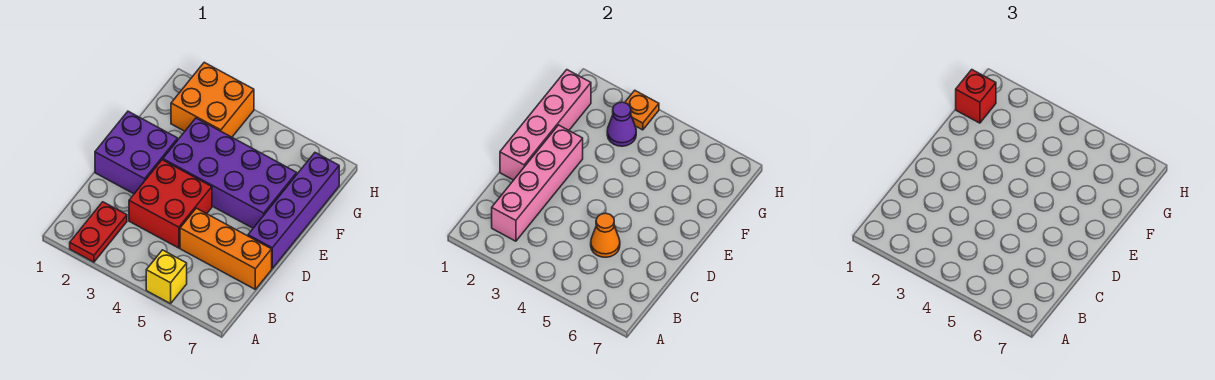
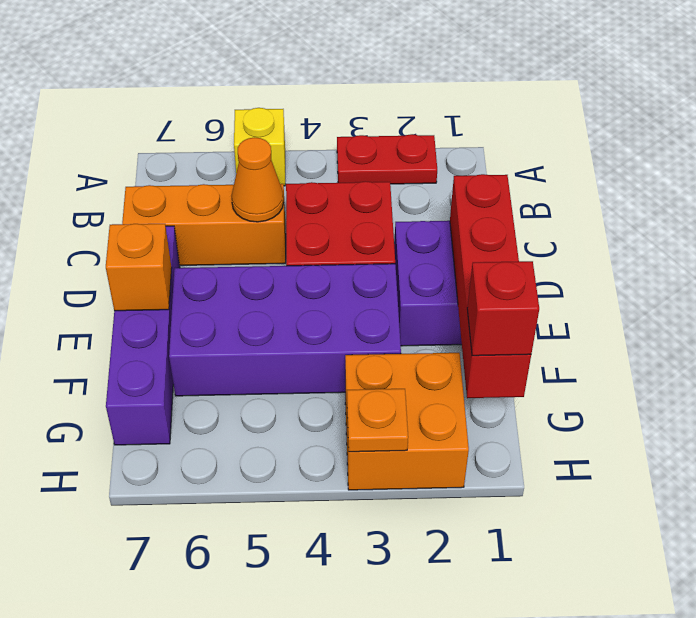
red 1x2 plate [70,202,127,262] -> red 1x2 plate turned to [337,134,437,184]
pink 1x4 brick [492,125,583,241] -> none
pink 1x4 brick [500,70,591,180] -> red 1x4 brick [450,174,531,398]
none -> orange 1x1 brick [106,224,172,311]
purple 1x1 cone [607,102,636,146] -> none

